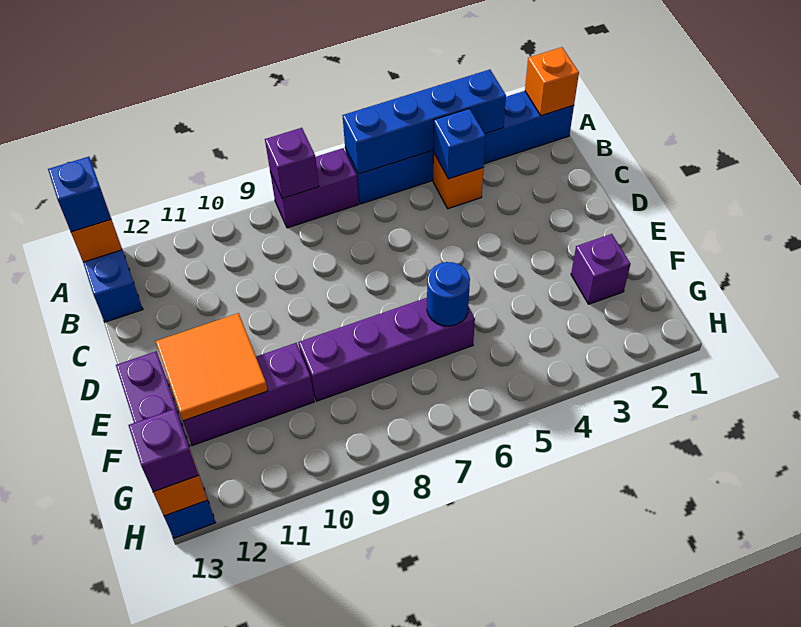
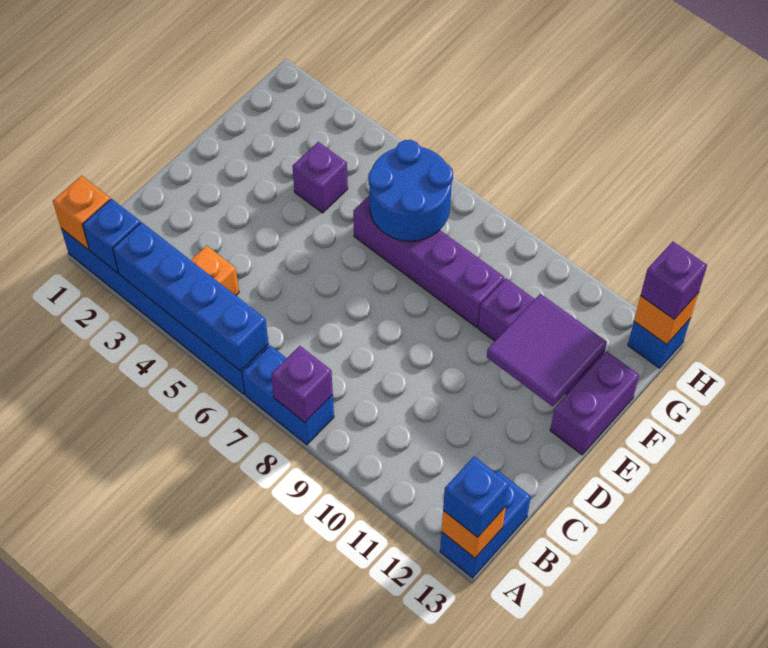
purple 1x2 brick [270,148,359,228] -> blue 1x2 brick [242,345,334,445]
blue 1x1 brick [433,109,486,179] -> blue 1x1 brick moved to [83,199,140,273]
orange 2x2 tile [156,313,268,421] -> purple 2x2 tile [487,294,607,407]
purple 1x1 brick [571,234,630,304] -> purple 1x1 brick moved to [292,142,348,213]
blue 1x1 round brick [427,262,470,326] -> blue 2x2 round brick [368,140,453,241]

